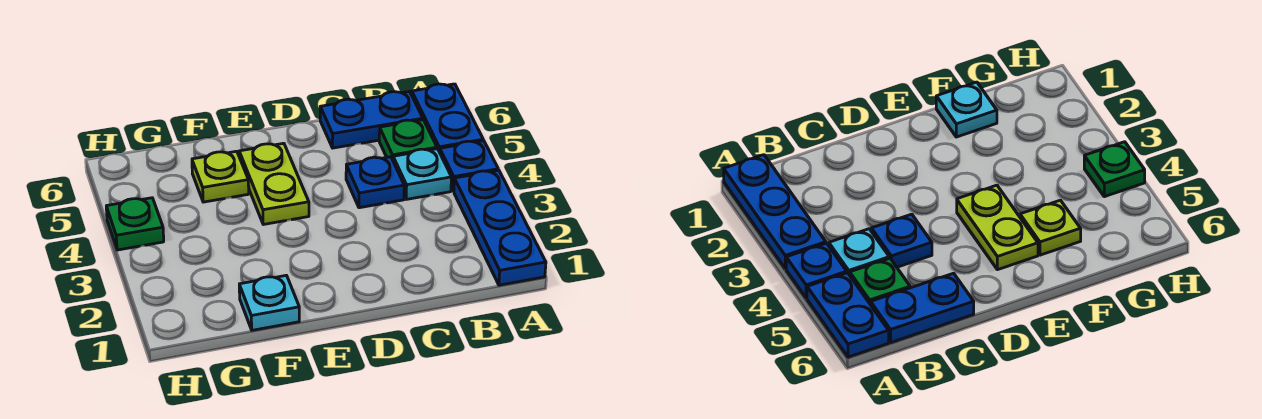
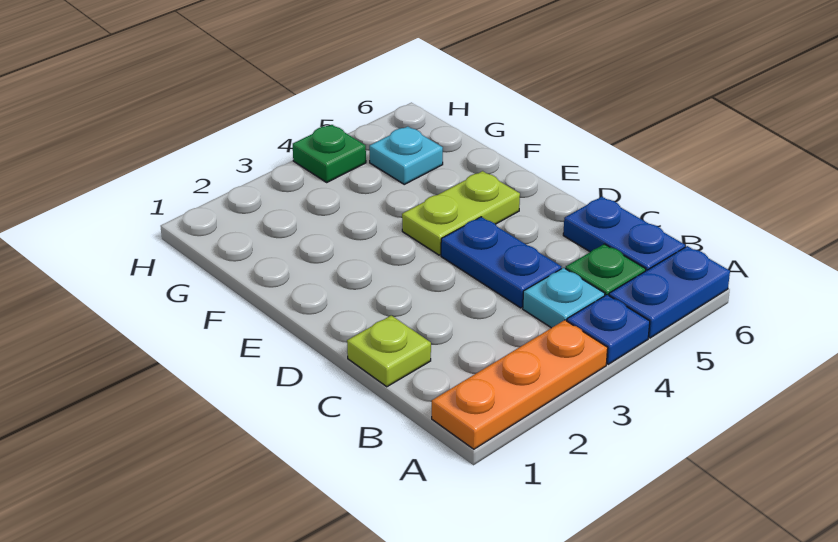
blue 1x3 plate [454,170,546,285] -> orange 1x3 plate [432,320,608,449]
blue 1x1 plate [346,157,404,208] -> blue 1x2 plate [441,217,561,308]
cyan 1x1 plate [239,275,299,330] -> cyan 1x1 plate moved to [369,126,443,184]
lime 1x1 plate [192,151,249,202] -> lime 1x1 plate moved to [347,315,431,387]

